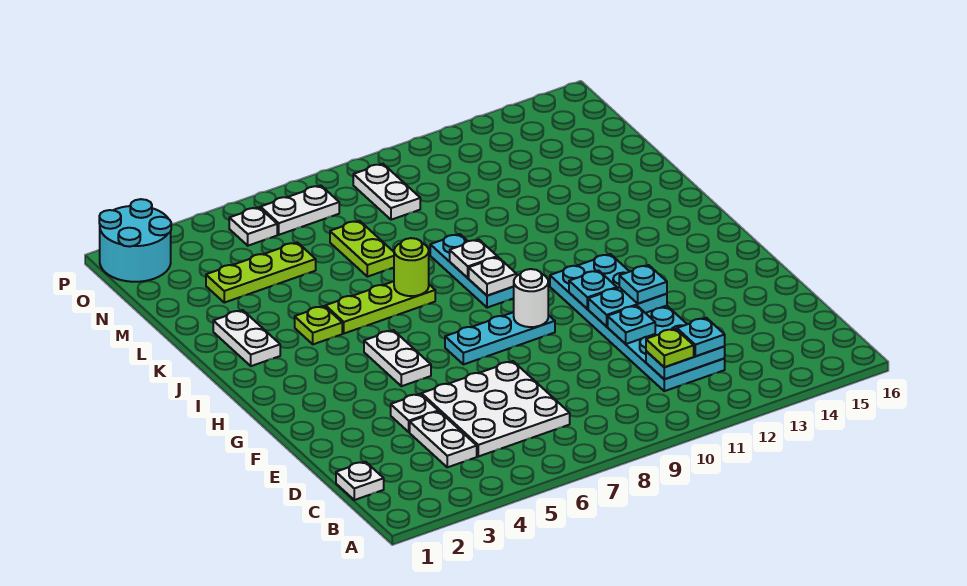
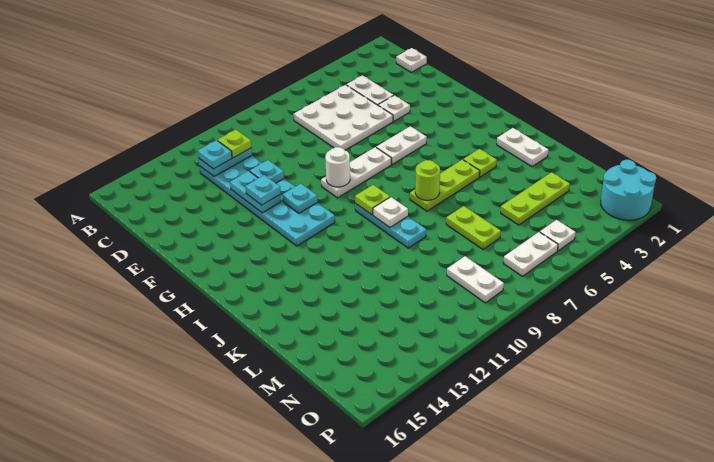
cyan 1x2 plate [588,287,667,327] -> cyan 1x2 plate turned to [230,171,281,213]
white 1x2 plate [364,330,431,386] -> white 1x2 plate turned to [376,126,427,164]
cyan 1x3 plate [445,312,555,364] -> white 1x3 plate [321,147,391,198]
white 1x1 plate [469,257,517,296] -> lime 1x1 plate [355,185,390,215]

